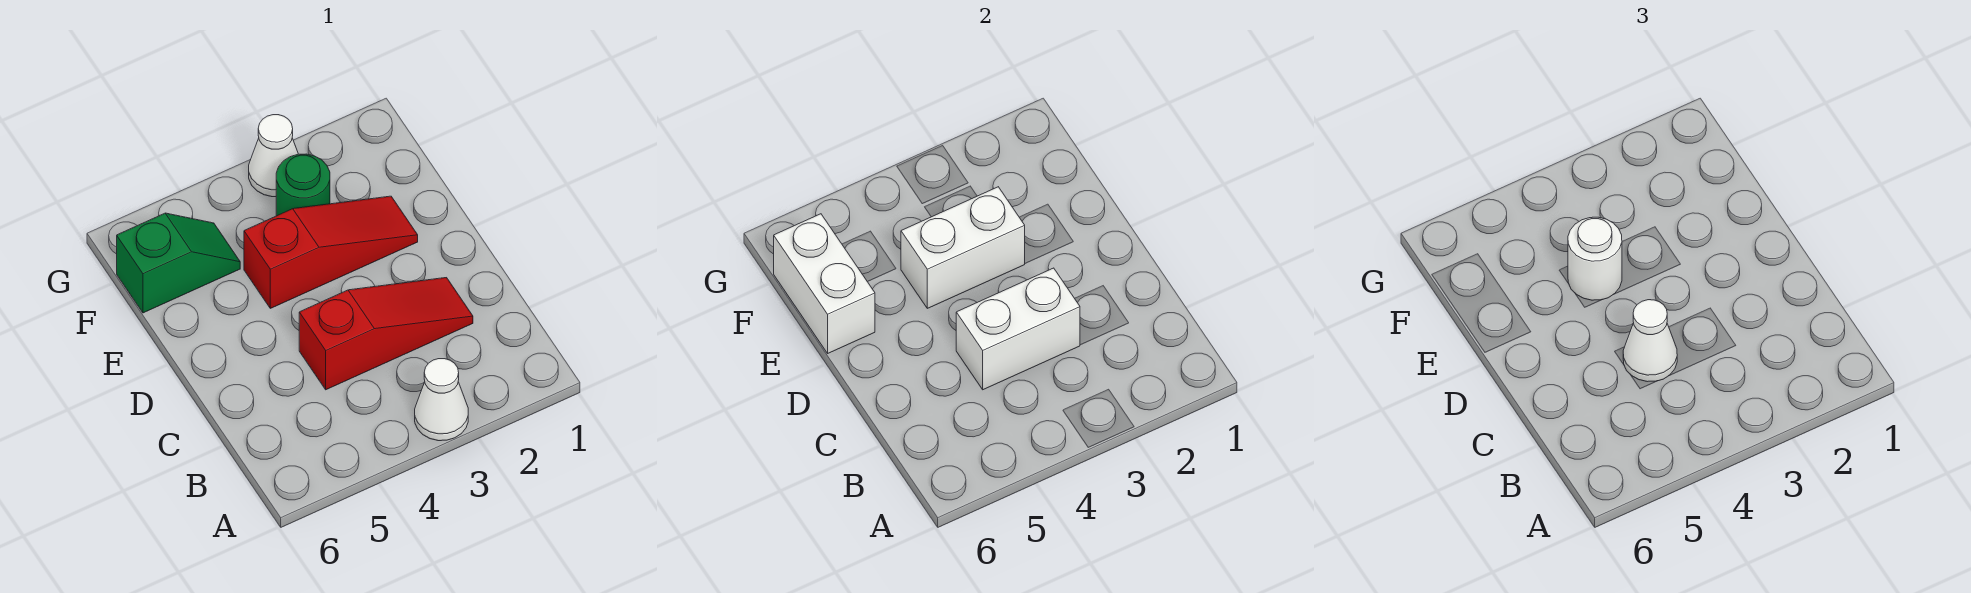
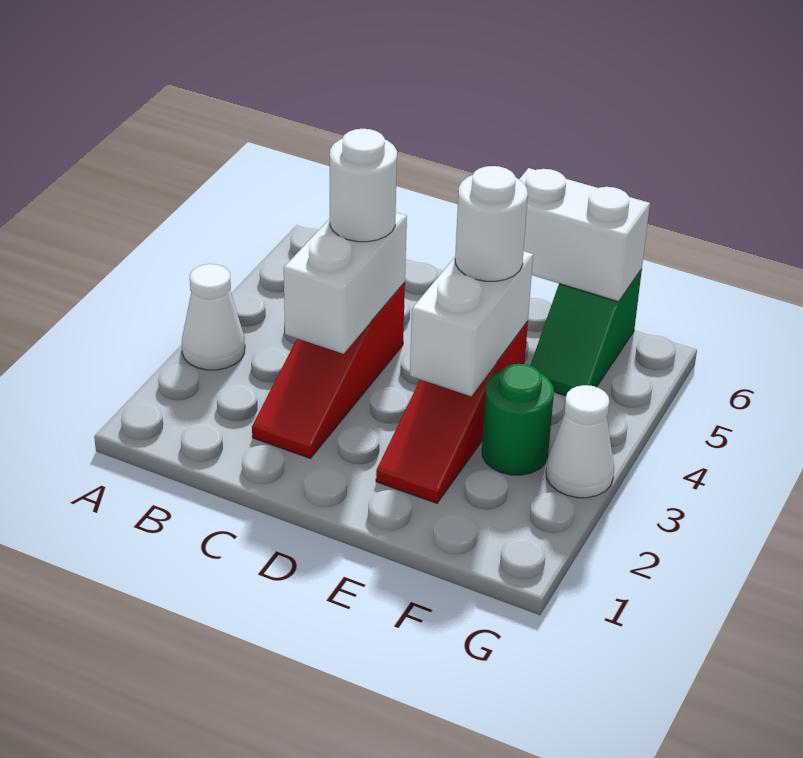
white 1x1 cone [1623,300,1677,382] -> white 1x1 round brick [330,129,397,242]

